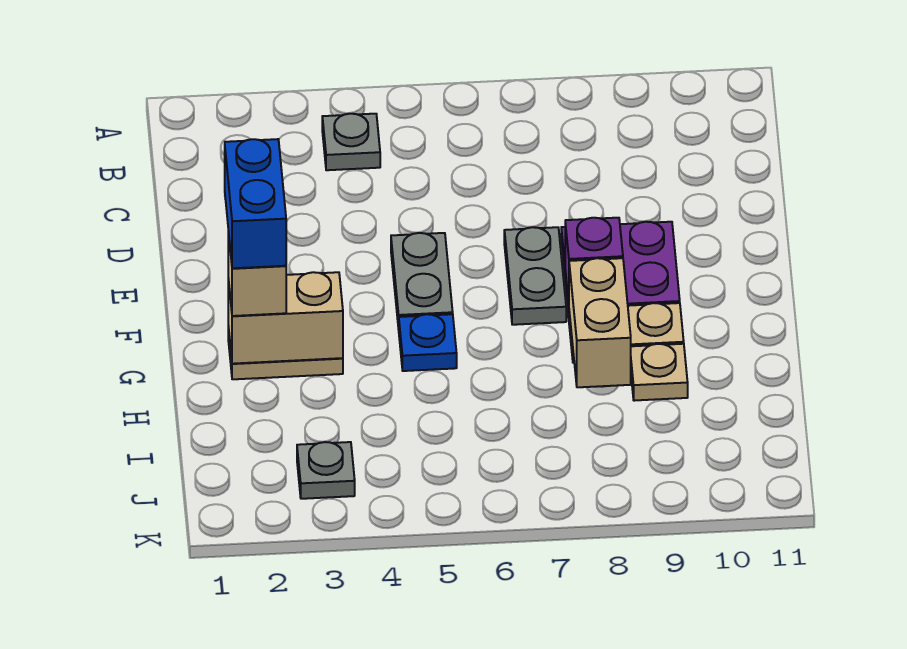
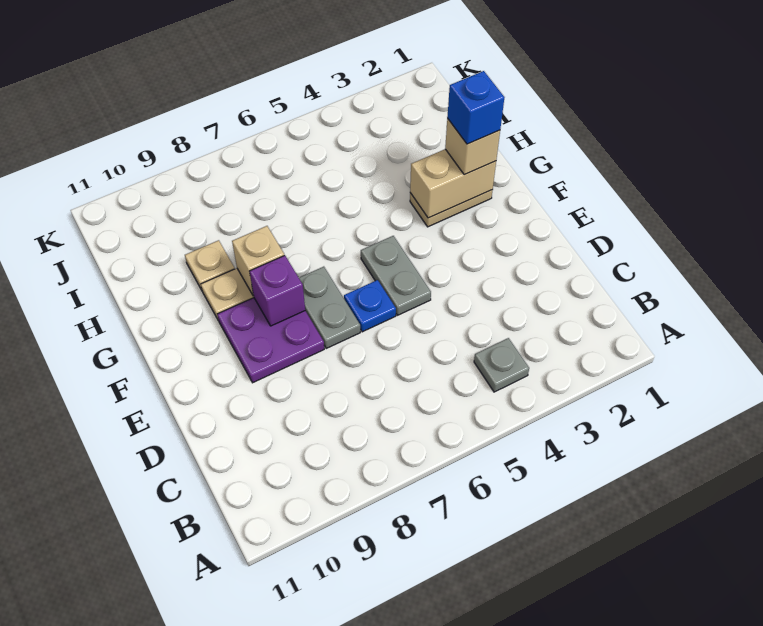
blue 1x2 brick [225,139,286,268] -> blue 1x1 brick [447,71,504,144]
blue 1x1 plate [399,314,457,371] -> blue 1x1 plate moved to [344,280,396,332]
tan 1x2 brick [569,258,631,387] -> tan 1x1 brick [232,226,284,296]
grey 1x1 plate [297,442,355,499] -> none

